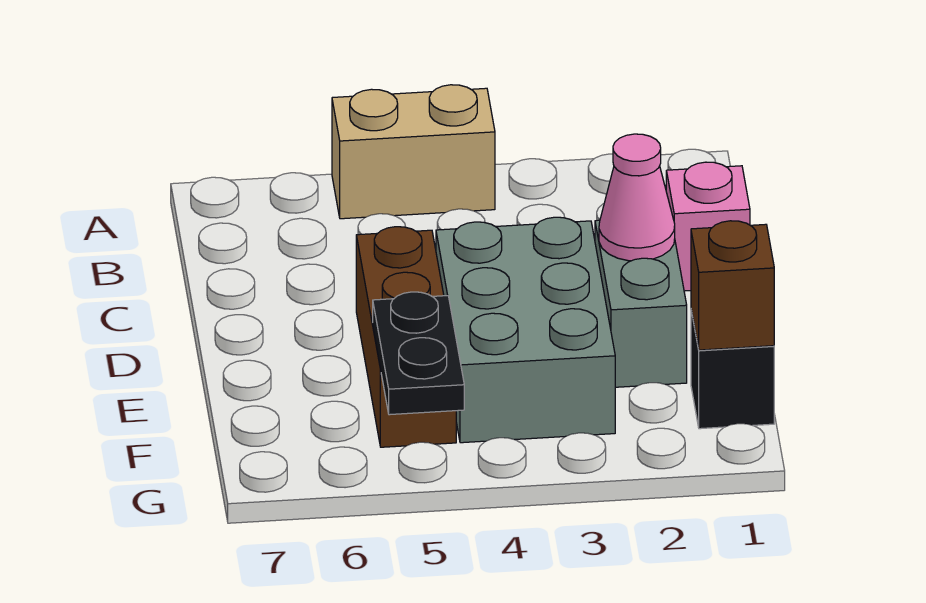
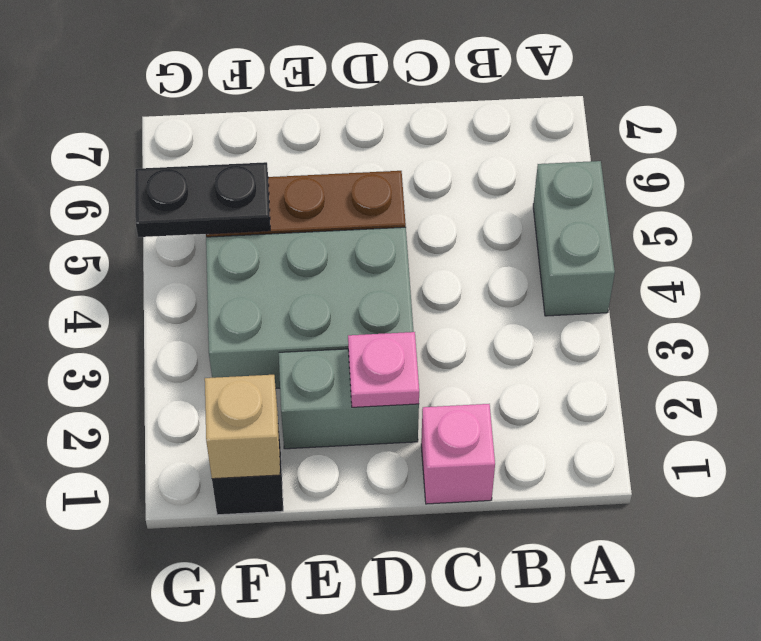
tan 1x2 brick [332,85,495,219] -> grey 1x2 brick [533,161,615,316]
pink 1x1 cone [599,134,675,261] -> pink 1x1 plate [348,332,419,407]
brown 1x1 brick [691,221,774,350] -> tan 1x1 brick [205,375,280,479]

